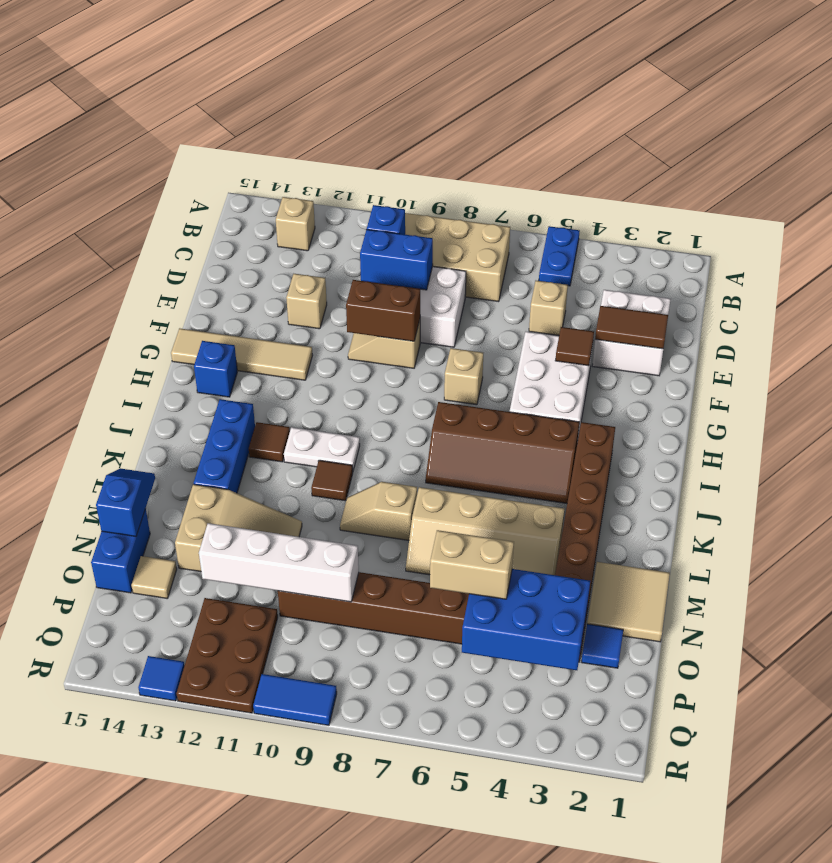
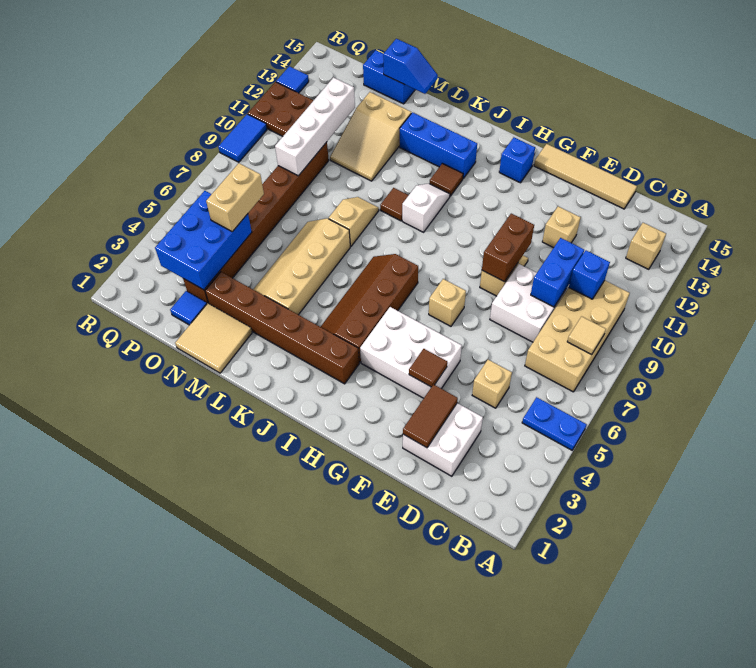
tan 1x4 tile [171,328,313,380] -> tan 1x4 tile turned to [534,144,637,209]
white 1x2 plate [284,427,360,470] -> white 1x2 slope [402,184,450,232]
tan 1x1 tile [131,556,177,599] -> tan 1x1 tile moved to [567,316,606,355]

